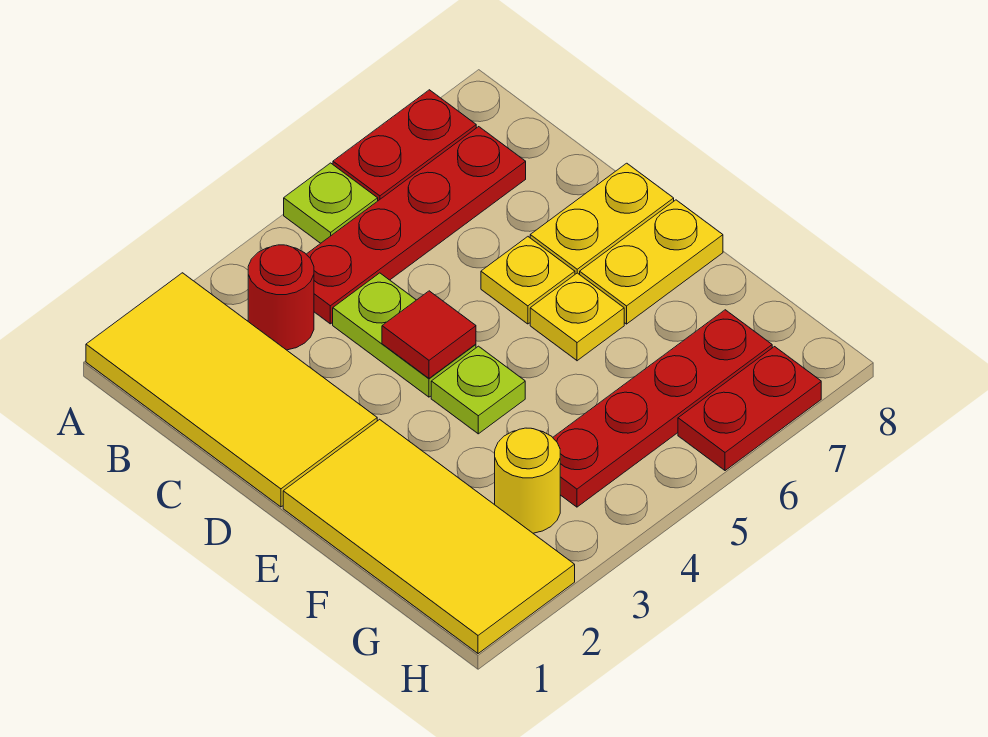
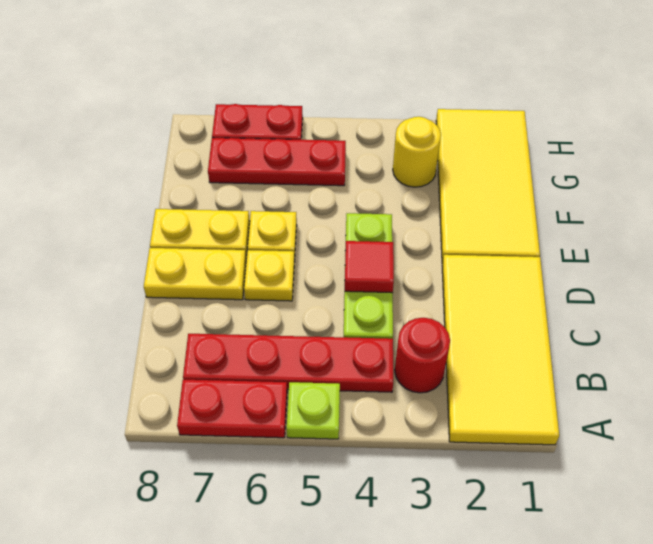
red 1x4 plate [553,310,772,507] -> red 1x3 plate [208,138,346,186]

